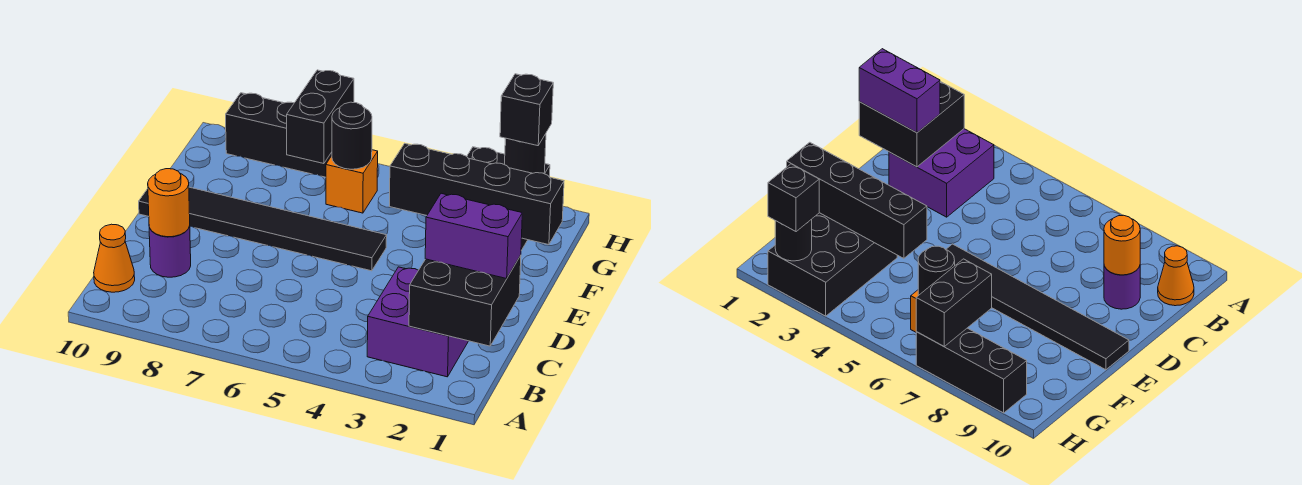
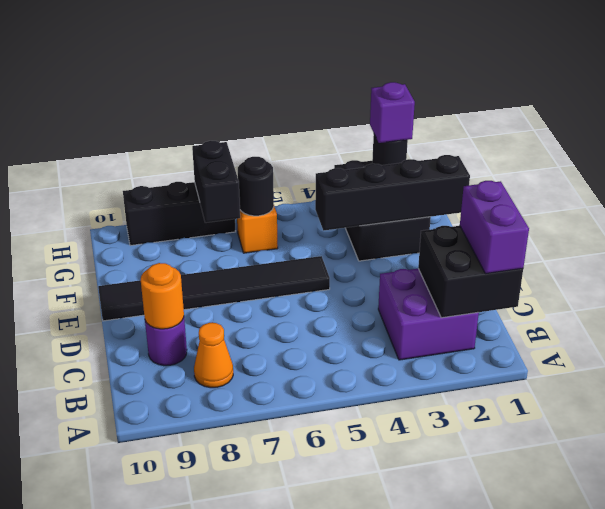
orange 1x1 cone [94,224,135,292] -> orange 1x1 cone moved to [194,323,233,388]
purple 1x2 brick [425,193,522,279] -> purple 1x2 brick turned to [460,181,529,274]
black 1x1 brick [500,74,553,146] -> purple 1x1 brick [370,82,415,143]

